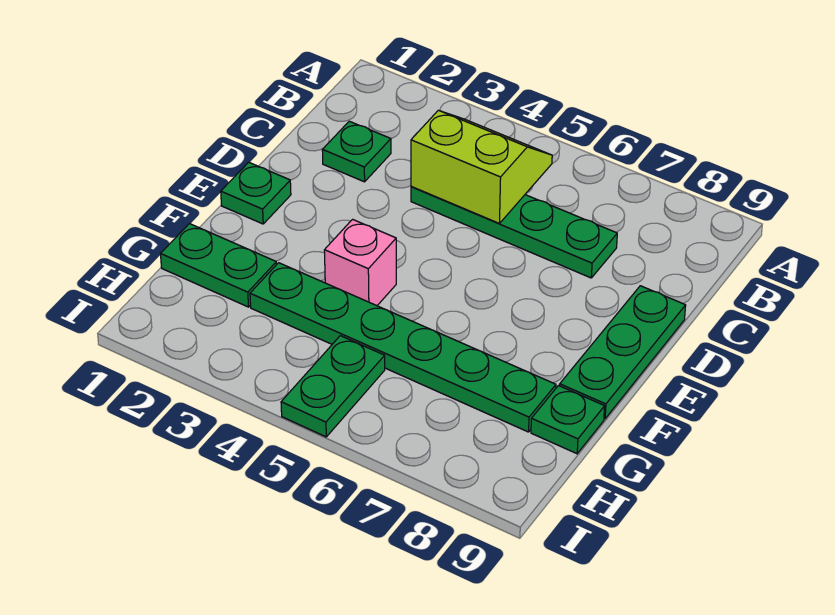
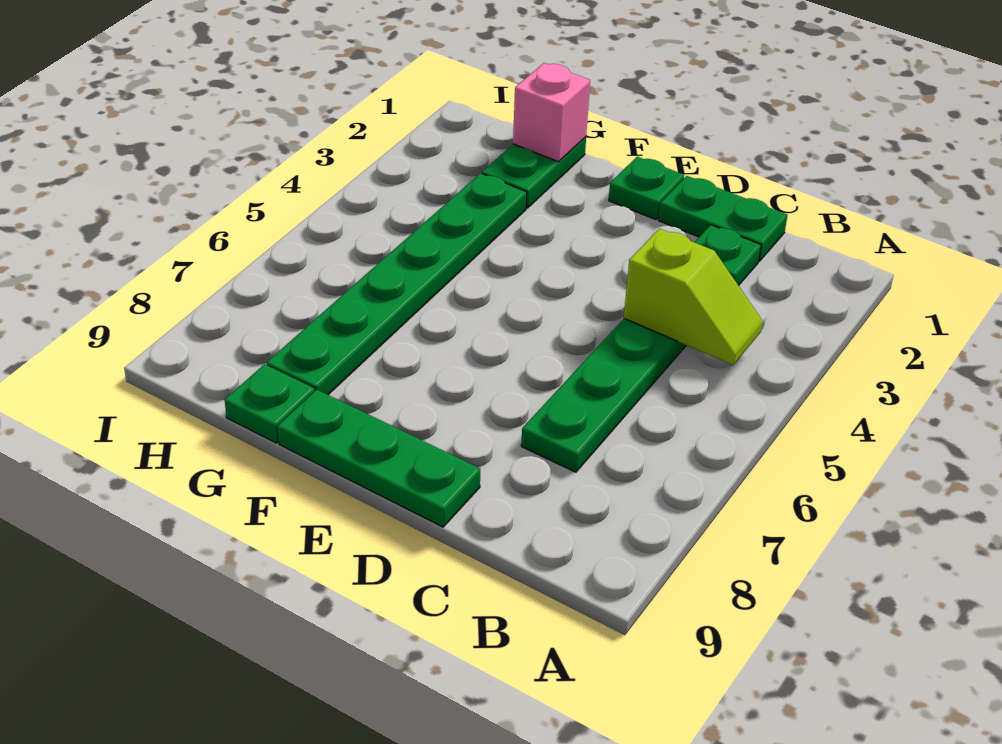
lime 2x2 slope [411,110,552,224] -> lime 1x2 slope [624,229,763,365]
pink 1x1 brick [324,219,396,306] -> pink 1x1 brick moved to [513,63,590,162]
green 1x2 plate [281,336,385,437] -> green 1x2 plate moved to [659,176,788,261]

